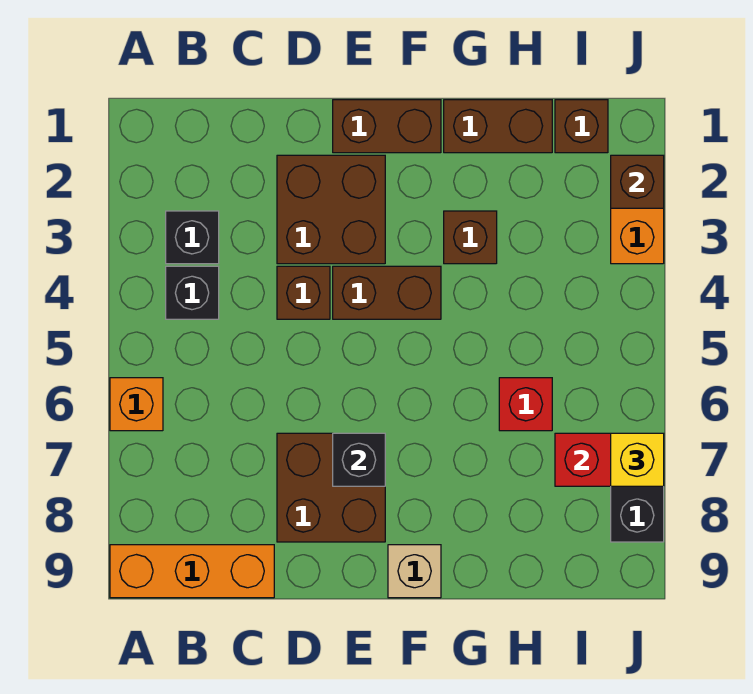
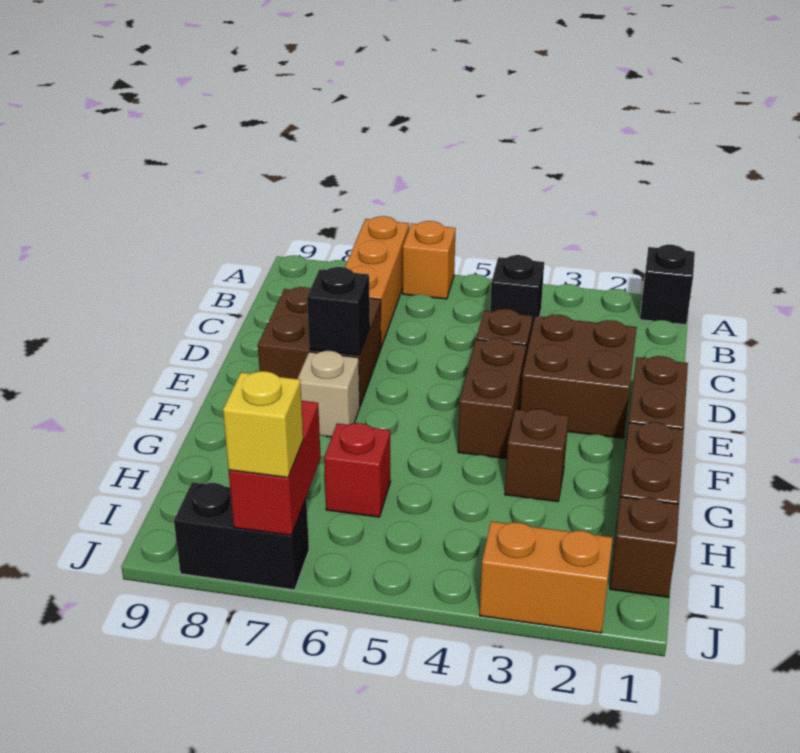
orange 1x3 brick [110,545,274,598] -> orange 1x3 brick moved to [345,216,409,347]
black 1x1 brick [166,211,219,264] -> black 1x1 brick moved to [640,245,695,325]
tan 1x1 brick [388,545,441,598] -> tan 1x1 brick moved to [297,351,360,437]
brown 1x1 brick [611,155,664,208] -> none

